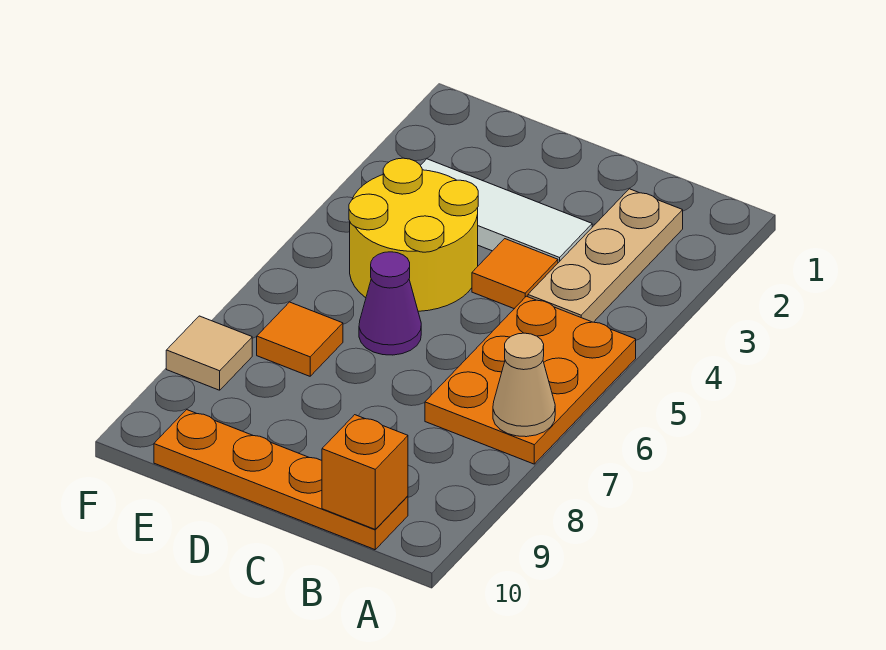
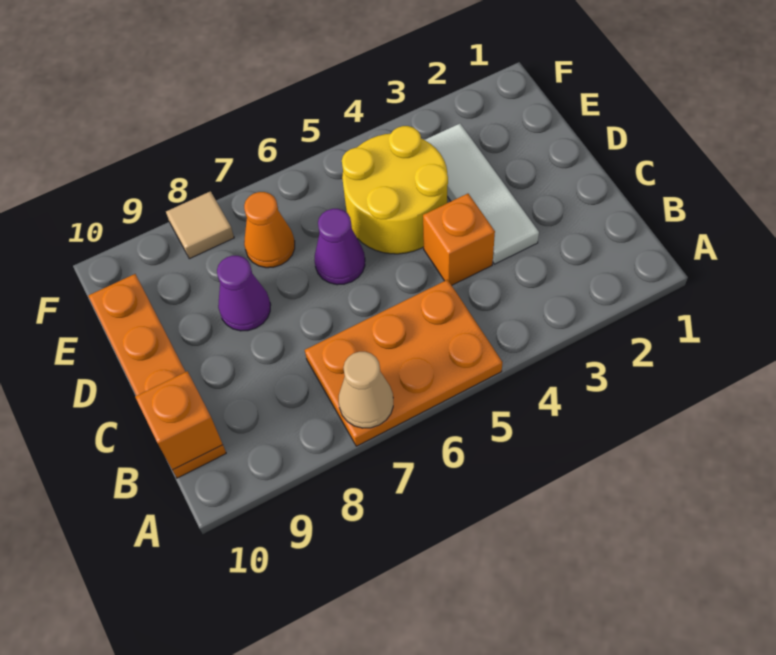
tan 1x3 plate [528,189,683,322] -> none
orange 1x1 tile [472,239,558,309] -> orange 1x1 brick [423,194,495,285]
none -> purple 1x1 cone [217,256,271,331]
orange 1x1 tile [257,302,343,376] -> orange 1x1 cone [244,192,295,268]

